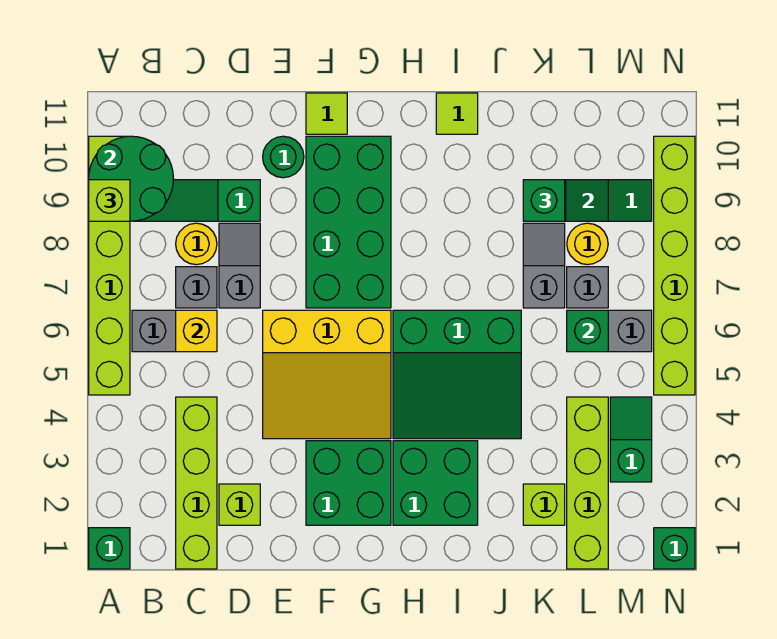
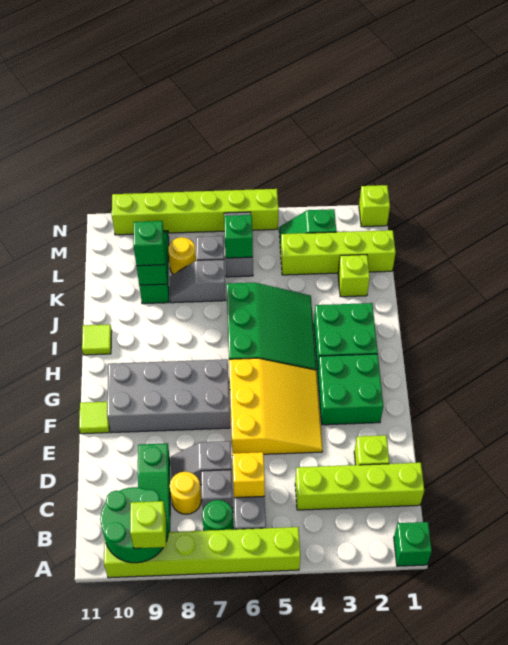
green 1x1 round brick [263,136,304,178] -> green 1x1 round brick moved to [202,500,234,531]
green 2x4 brick [306,136,391,308] -> grey 2x4 brick [107,359,230,433]
green 1x1 brick [654,528,695,569] -> lime 1x1 brick [359,185,390,227]

